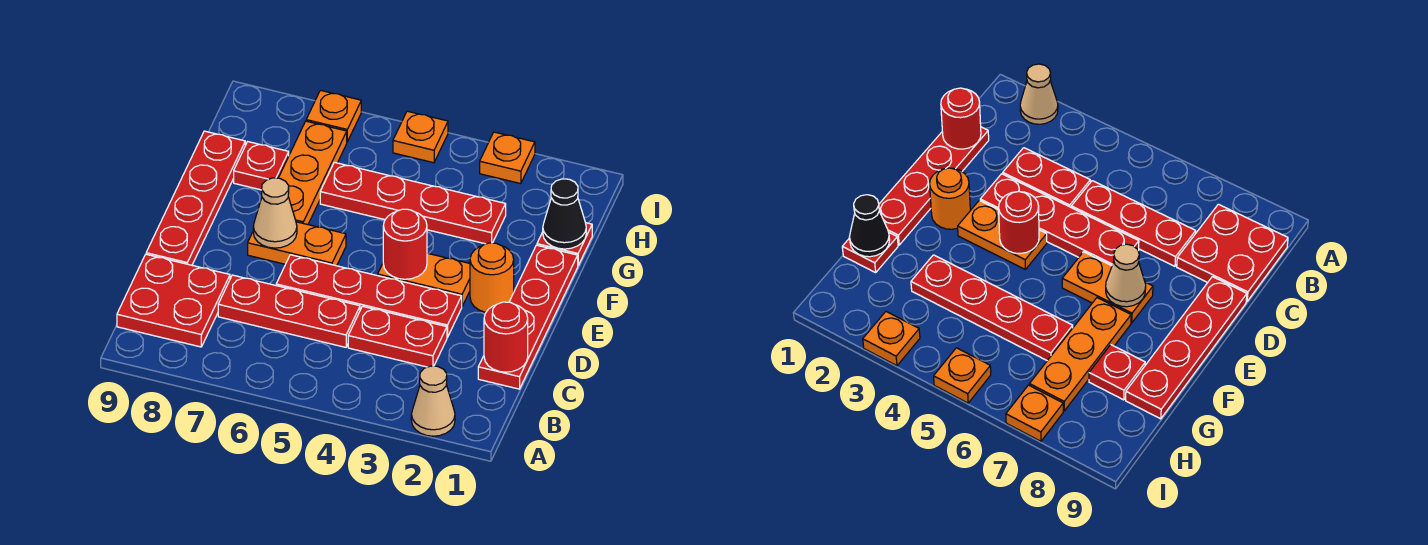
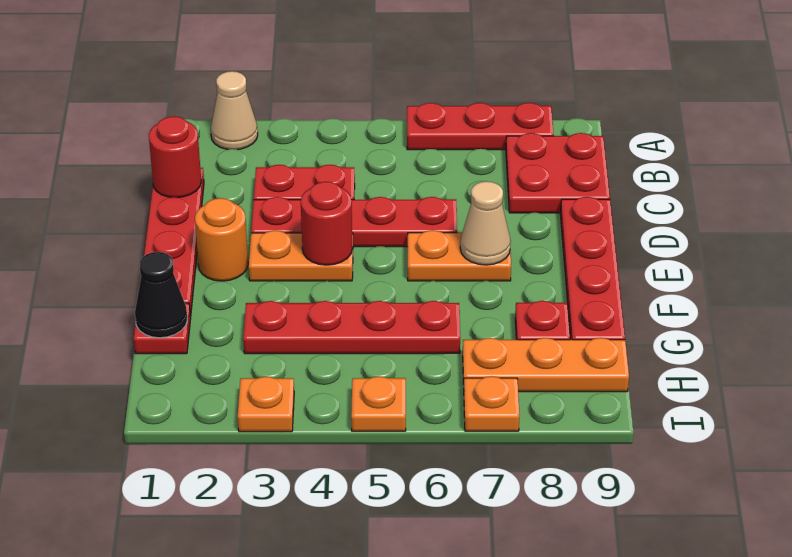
red 1x3 plate [218,275,360,347] -> red 1x3 plate moved to [407,103,554,150]
orange 1x3 plate [279,121,347,225] -> orange 1x3 plate turned to [463,338,629,392]

